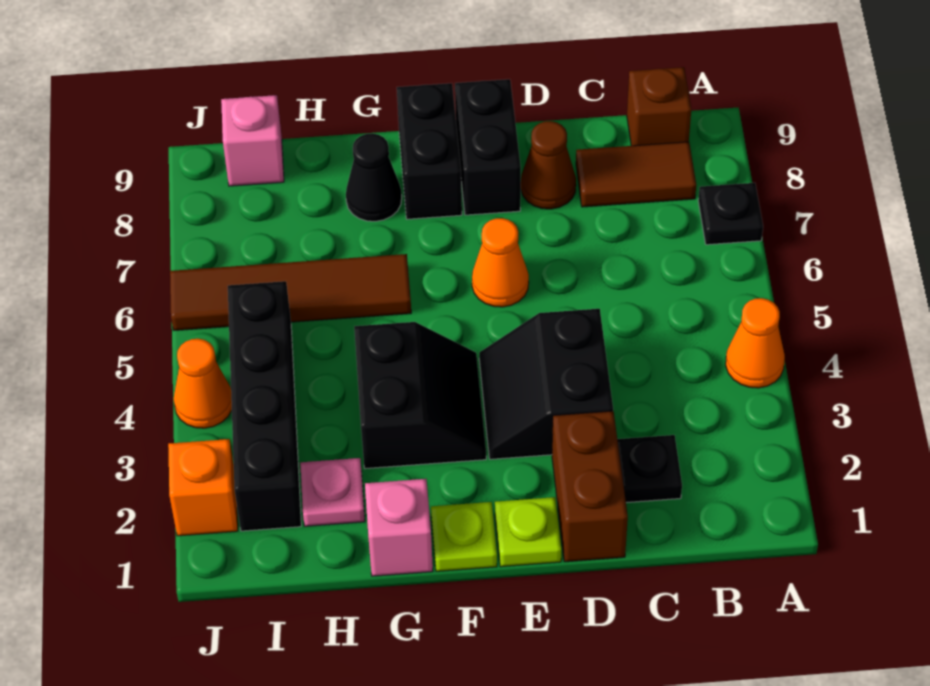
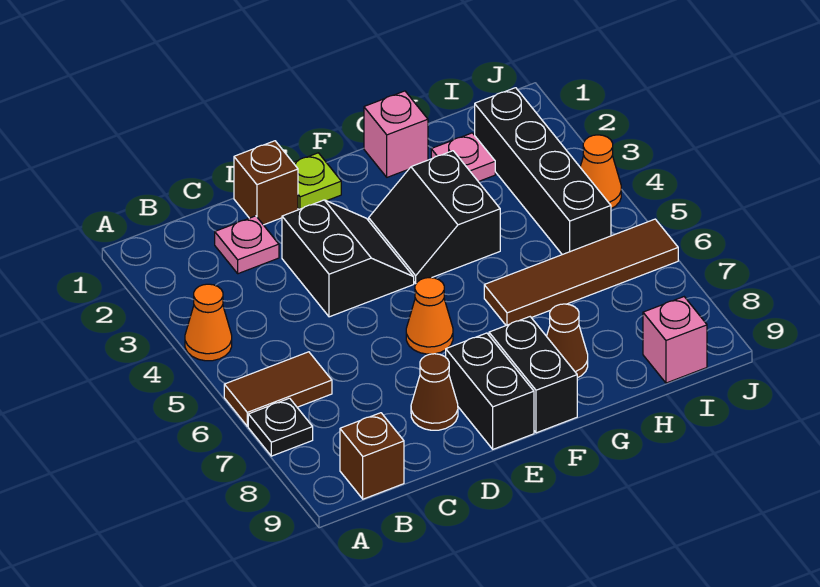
brown 1x2 tile [576,142,696,207] -> brown 1x2 tile moved to [224,352,332,426]
black 1x1 plate [617,435,682,503] -> pink 1x1 plate [215,216,279,274]
brown 1x2 brick [552,411,628,562] -> brown 1x1 brick [234,141,298,225]
lime 1x1 plate [431,502,497,571] -> none
black 1x1 cone [346,133,402,221] -> brown 1x1 cone [547,304,588,378]
orange 1x1 brick [168,439,238,536] -> none

